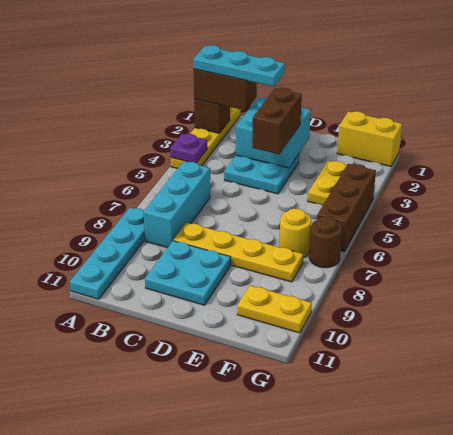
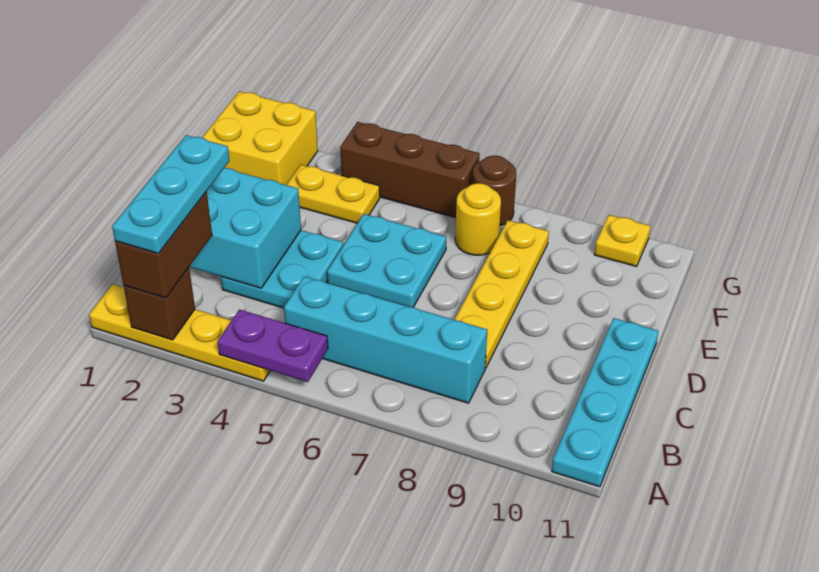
purple 1x1 plate [170,134,207,163] -> purple 1x2 plate [218,309,328,382]
cyan 1x4 plate [70,208,145,299] -> cyan 1x4 plate turned to [552,318,658,487]
cyan 1x3 brick [144,162,210,248] -> cyan 1x4 brick [284,276,487,403]
cyan 2x2 plate [145,241,231,305] -> cyan 2x2 plate moved to [327,214,446,307]
brown 1x2 brick [252,88,302,154] -> none
yellow 1x2 brick [337,111,402,166] -> yellow 2x2 brick [202,91,318,185]
yellow 1x2 plate [237,285,312,333] -> yellow 1x1 plate [594,215,650,266]

